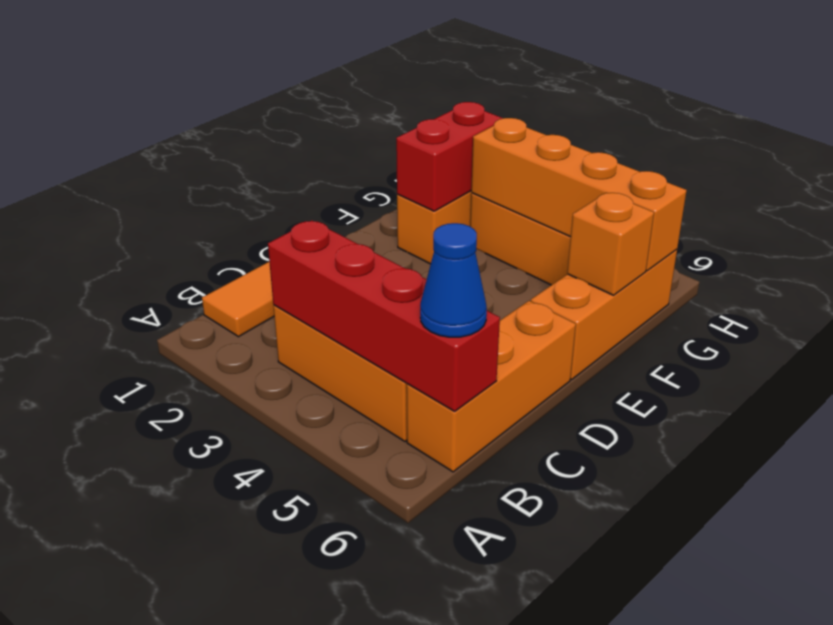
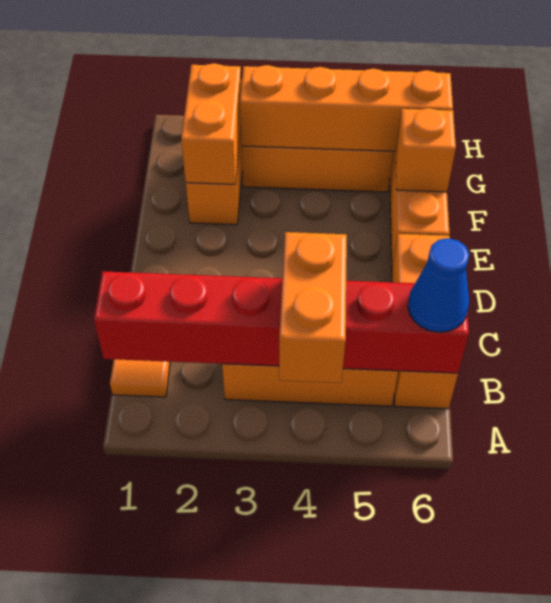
none -> orange 1x2 brick [279,232,347,383]
red 1x4 brick [268,221,500,411] -> red 1x6 brick [94,271,469,373]
red 1x2 brick [396,102,503,211] -> orange 1x2 brick [181,63,241,184]

